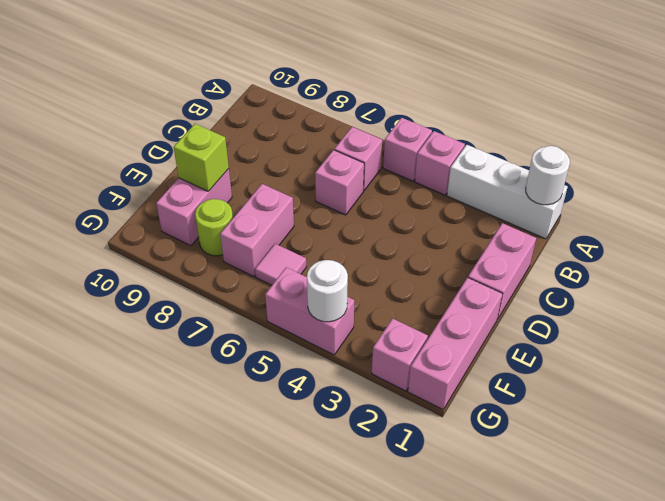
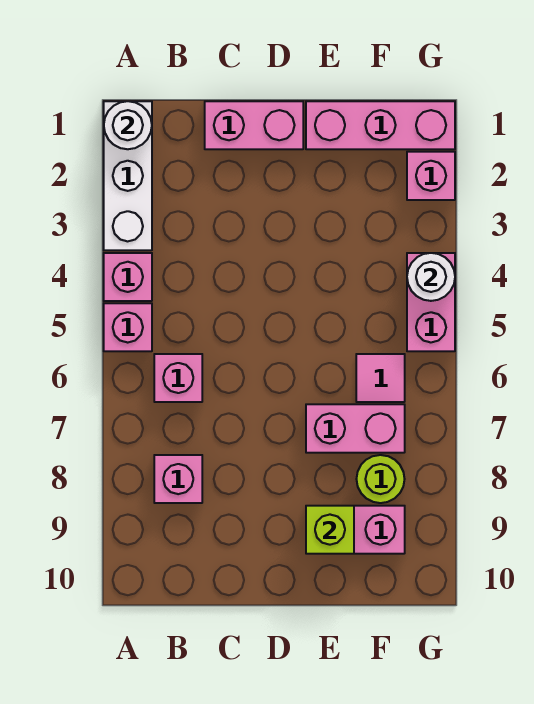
pink 1x1 brick [315,150,364,215] -> pink 1x1 brick moved to [154,455,202,503]

